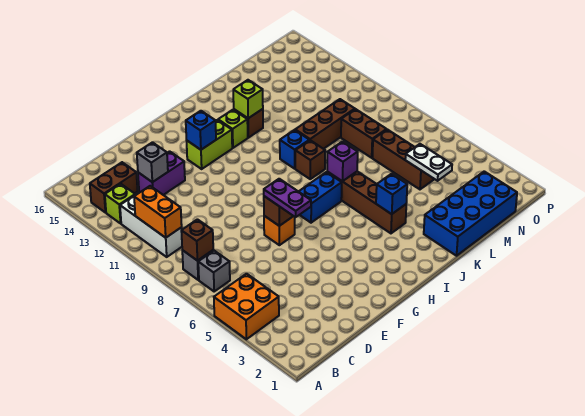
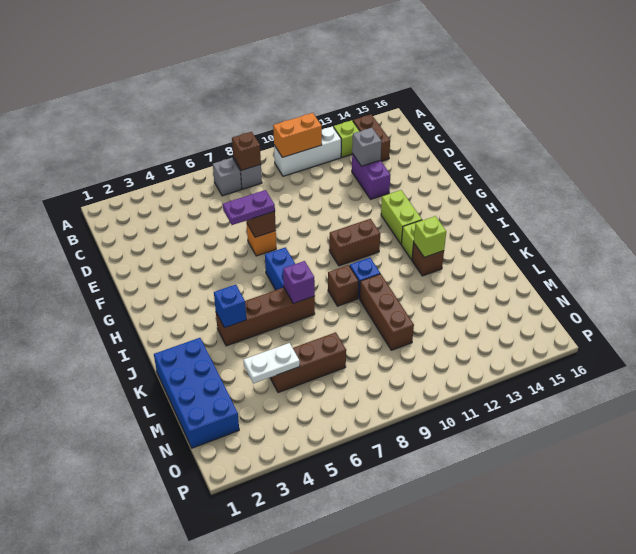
orange 2x2 brick [214,274,279,339] -> none
blue 1x1 brick [186,111,216,150] -> none
brown 1x2 brick [341,109,387,158] -> brown 1x2 brick moved to [329,219,380,266]

